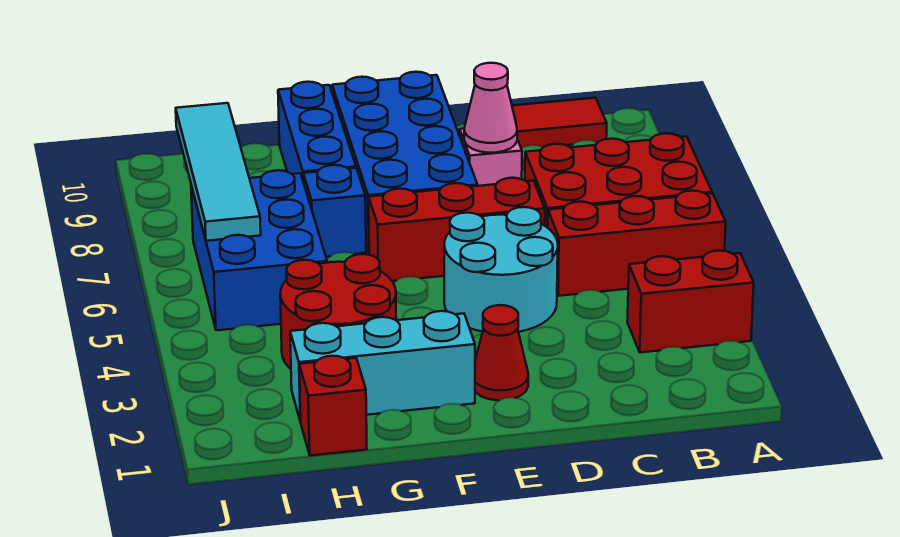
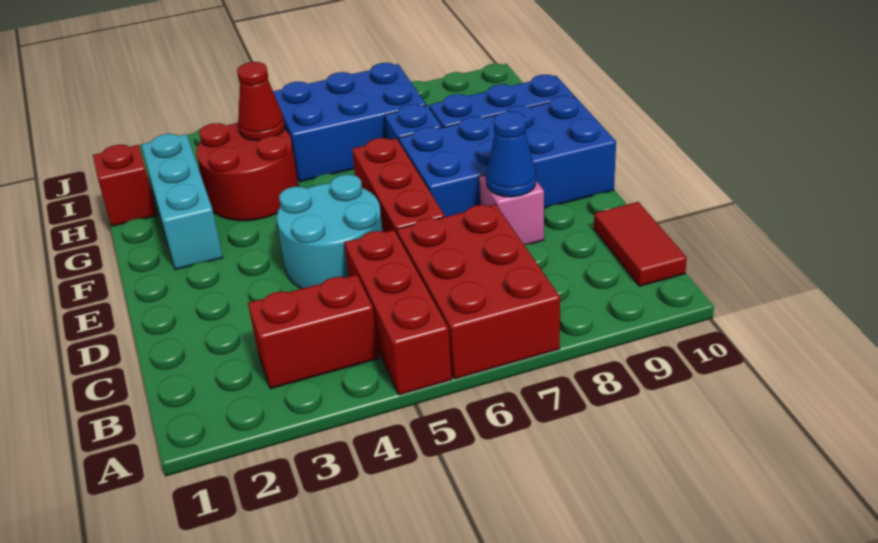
red 1x2 brick [627,251,754,352] -> red 1x2 brick turned to [248,275,379,389]
pink 1x1 cone [464,63,517,153] -> blue 1x1 cone [486,111,536,197]
red 1x1 cone [475,305,528,400] -> red 1x1 cone moved to [237,62,285,141]
cyan 1x4 tile [176,103,261,241] -> none

